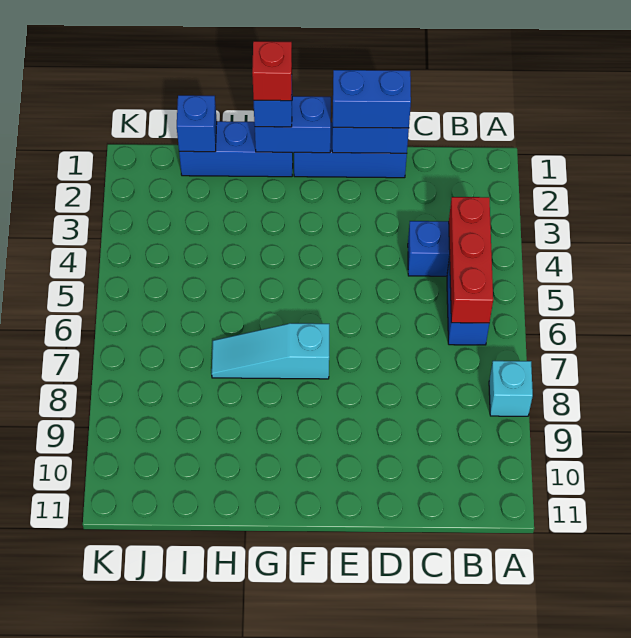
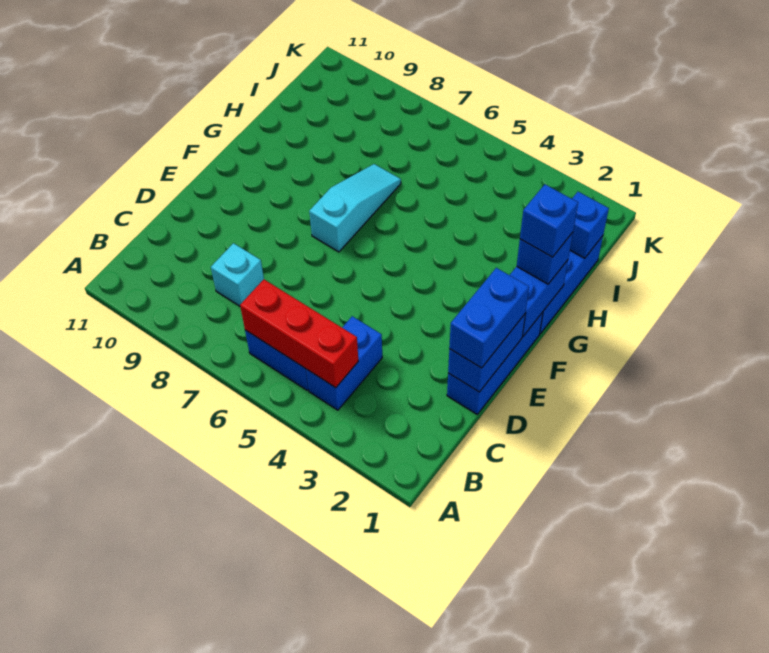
cyan 1x1 brick [489,361,533,416] -> cyan 1x1 brick moved to [211,243,264,306]
red 1x1 brick [252,41,292,101] -> blue 1x1 brick [520,185,578,257]

